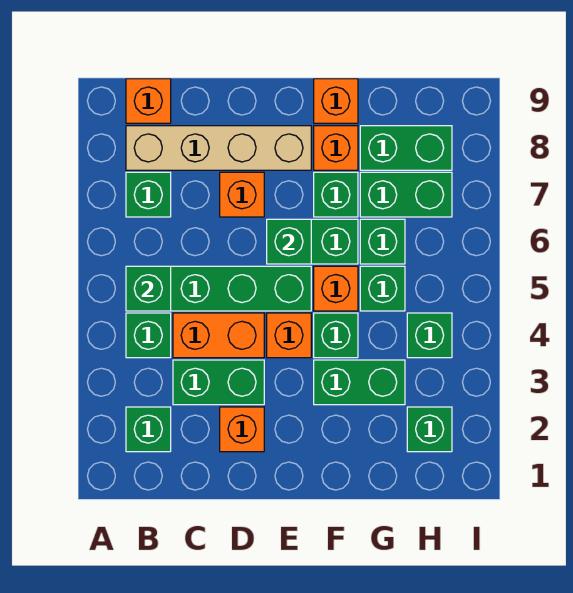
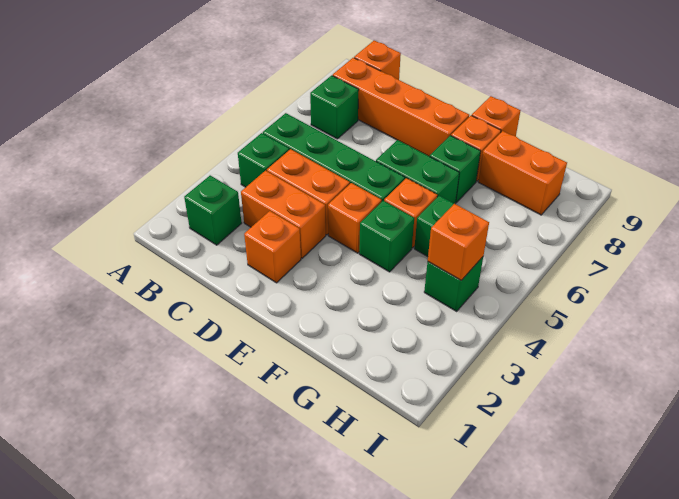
green 1x1 brick [126,266,171,311] -> none
tan 1x4 brick [126,126,311,170] -> orange 1x4 brick [333,58,469,156]
green 1x2 brick [173,360,264,405] -> orange 1x2 brick [241,170,326,258]
orange 1x1 brick [220,172,264,217] -> orange 1x1 brick moved to [428,204,489,280]
green 1x1 brick [267,219,311,264] -> none
green 1x2 brick [314,360,405,405] -> none
green 1x1 brick [360,219,405,264] -> none
green 1x2 brick [360,172,452,217] -> none
green 1x2 brick [360,126,452,170] -> orange 1x2 brick [478,131,567,215]
green 1x1 brick [407,407,452,452] -> none

